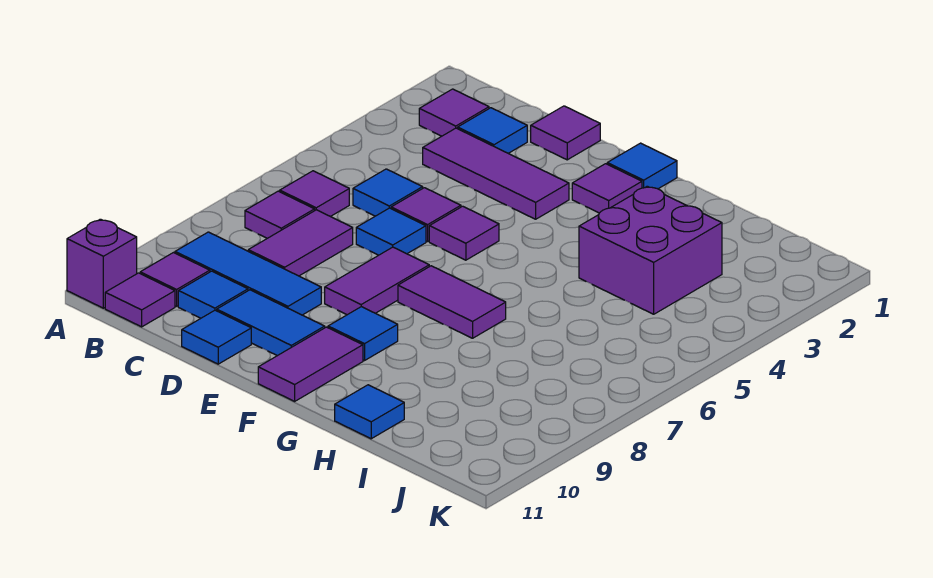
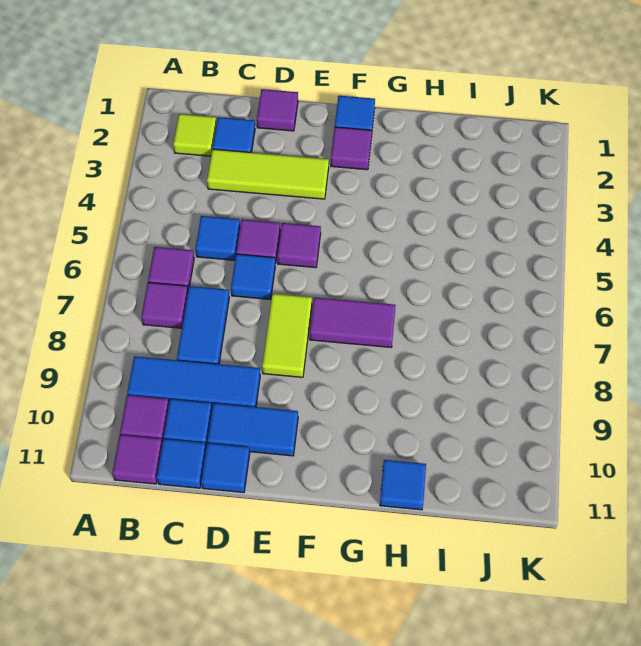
purple 1x1 brick [67,219,137,308] -> none
purple 1x1 tile [419,89,489,136] -> lime 1x1 tile [173,114,216,156]
purple 1x3 tile [423,128,569,219] -> lime 1x3 tile [207,149,329,199]
purple 1x2 tile [248,210,353,276] -> blue 1x2 tile [177,286,229,364]
purple 1x2 tile [325,247,429,315] -> lime 1x2 tile [262,294,312,377]
blue 1x1 tile [328,307,398,361] -> blue 1x1 tile moved to [157,439,206,488]
purple 1x2 tile [258,327,363,401] -> none
purple 2x2 brick [579,186,722,314] -> none

